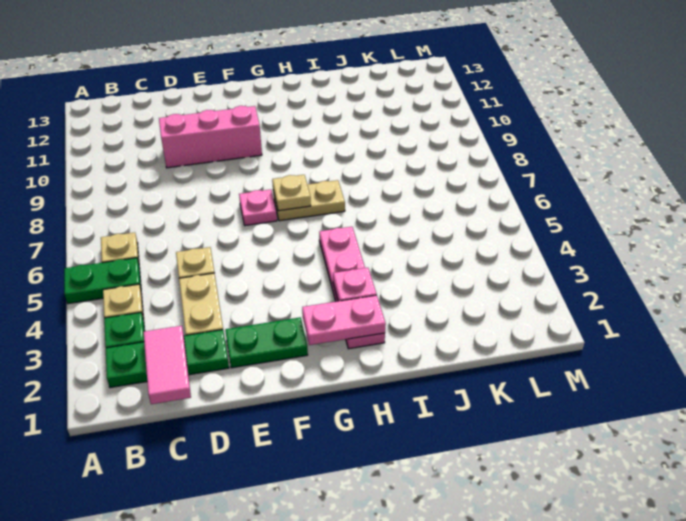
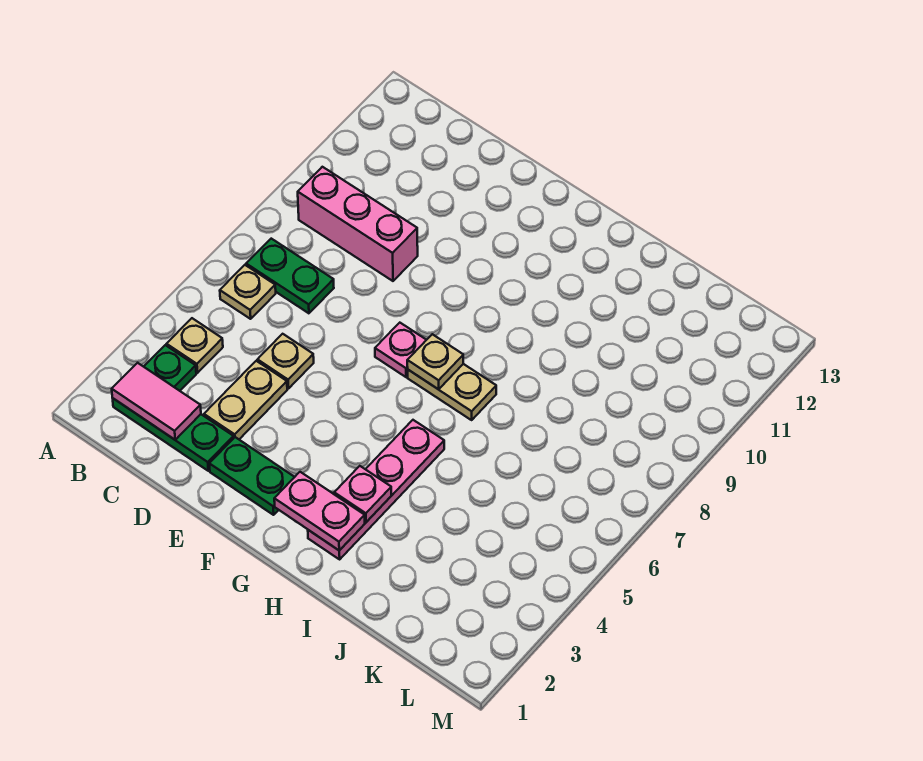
green 1x2 plate [64,258,141,304] -> green 1x2 plate moved to [246,239,334,313]
pink 1x2 tile [143,326,191,404] -> pink 1x2 tile turned to [112,363,201,440]
pink 1x3 brick [159,106,262,168] -> pink 1x3 brick moved to [298,167,418,281]

